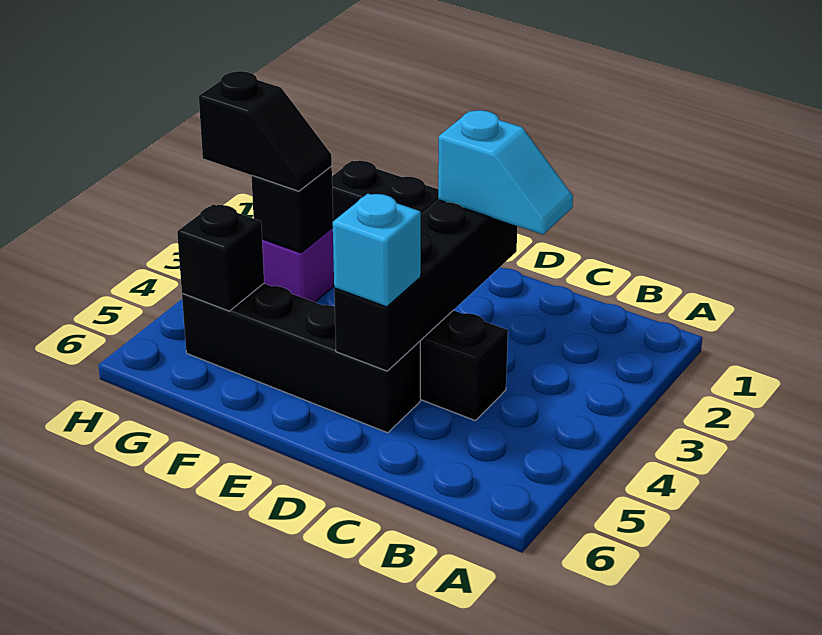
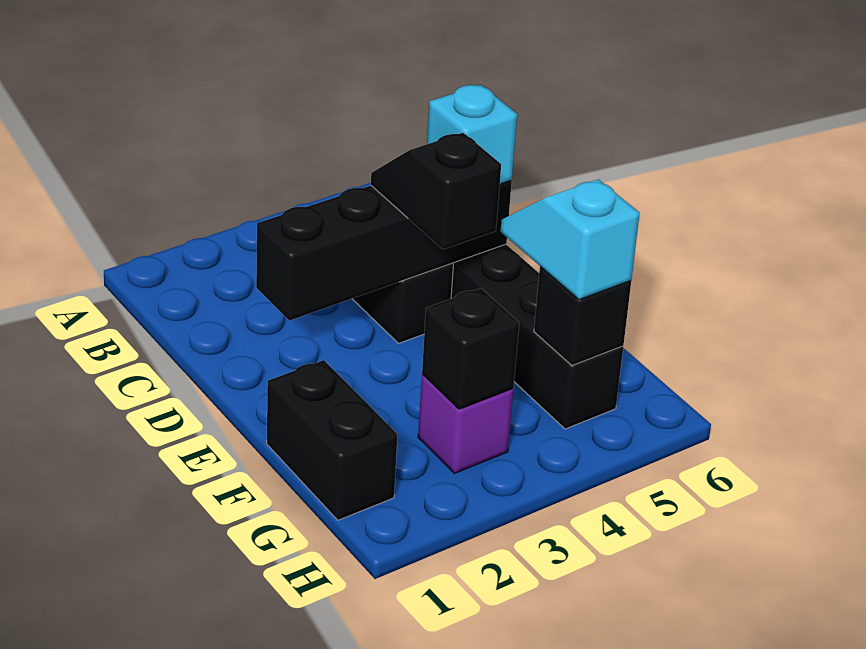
cyan 1x2 slope [438,110,573,234] -> cyan 1x2 slope moved to [501,179,640,300]
black 1x2 slope [199,71,332,191] -> black 1x2 slope moved to [371,133,501,249]

